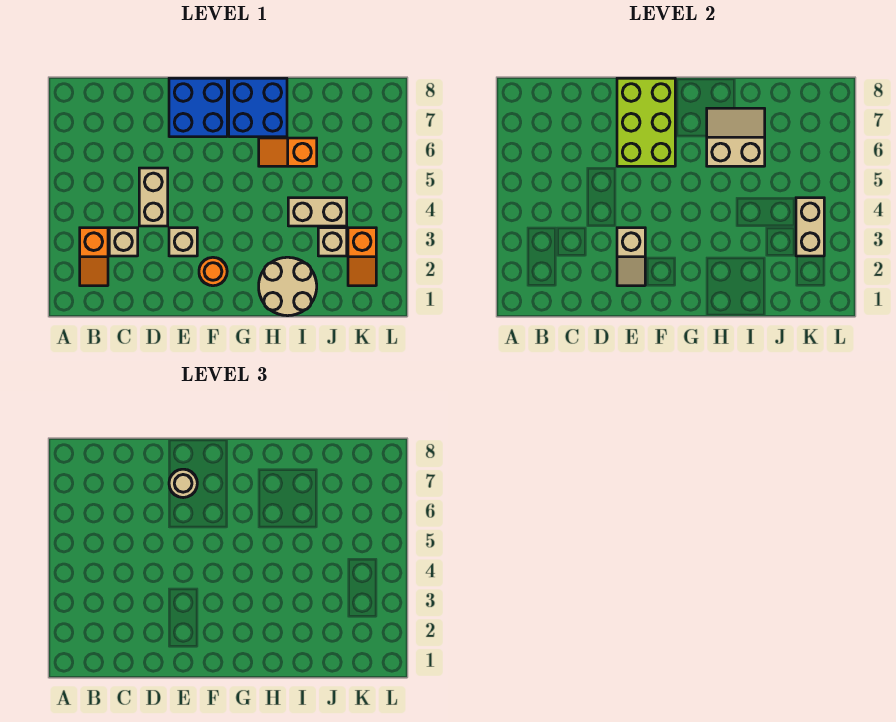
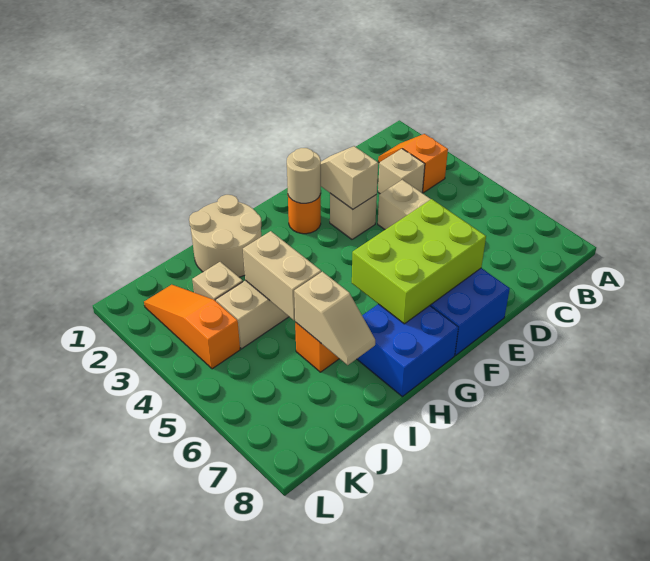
lime 2x3 brick [617,78,675,166] -> lime 2x3 brick turned to [352,199,486,324]
tan 1x1 round brick [169,469,197,498] -> tan 1x1 round brick moved to [287,148,321,203]
tan 2x2 slope [707,108,765,166] -> tan 1x2 slope [294,272,375,365]
orange 1x2 slope [348,228,376,286] -> orange 1x3 slope [144,285,240,369]
tan 1x2 brick [796,198,824,256] -> tan 1x2 brick moved to [243,231,321,320]

